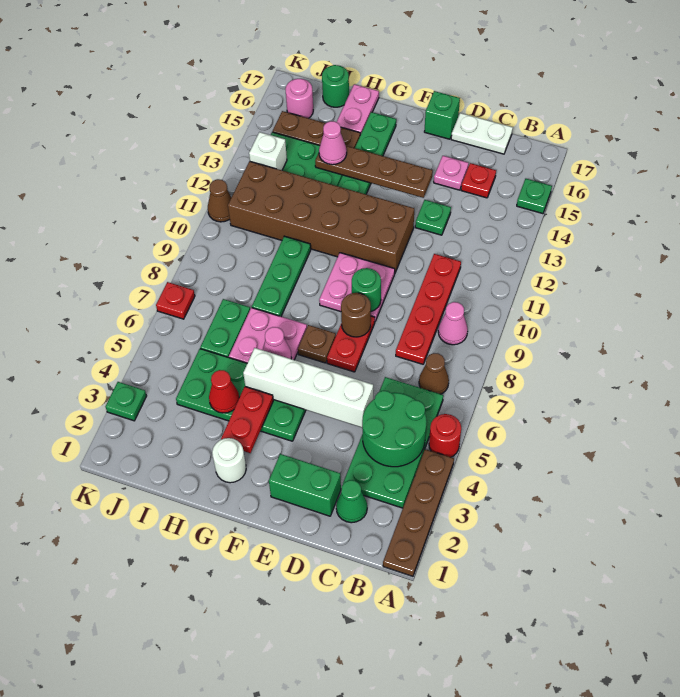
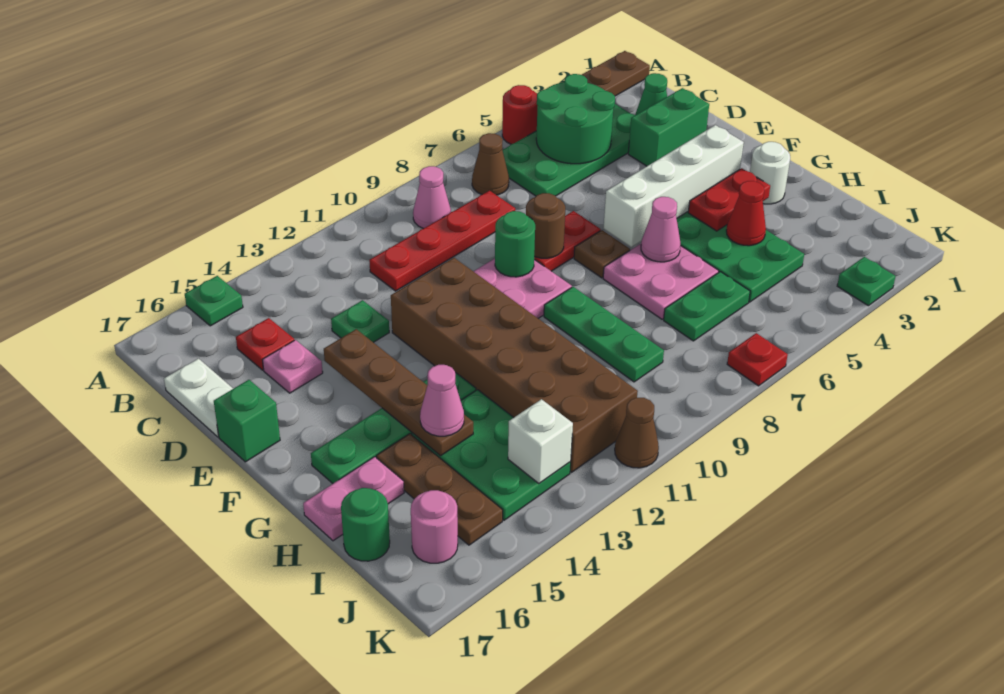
green 1x2 brick [269,454,341,516] -> green 1x2 brick turned to [628,88,709,166]
white 1x4 brick [243,348,373,427] -> white 1x4 brick turned to [603,125,744,247]
green 1x3 plate [252,236,311,316] -> green 1x3 plate turned to [544,287,664,382]

